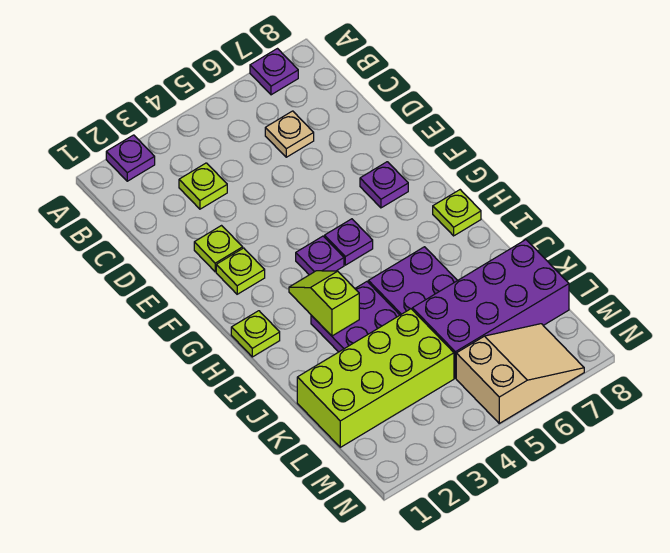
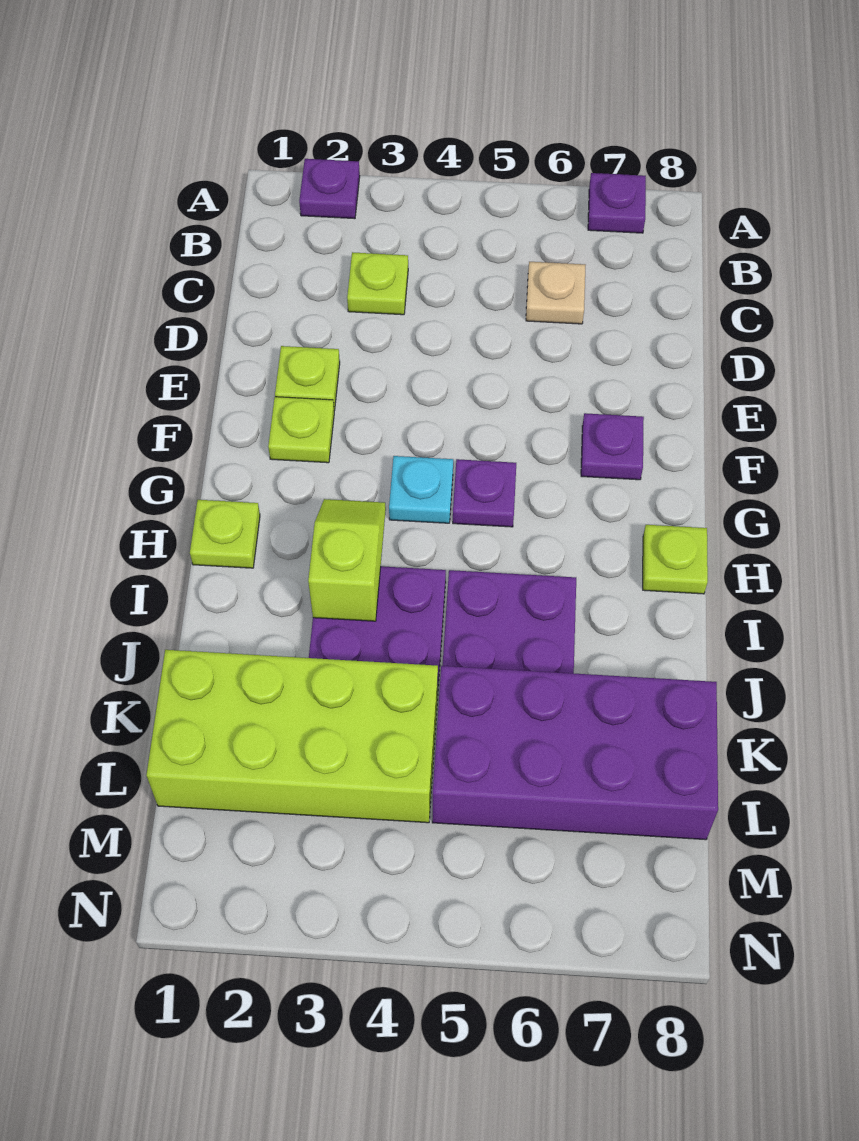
purple 1x1 plate [296,236,344,275] -> cyan 1x1 plate [389,456,453,523]
tan 2x3 slope [456,324,584,423] -> none

